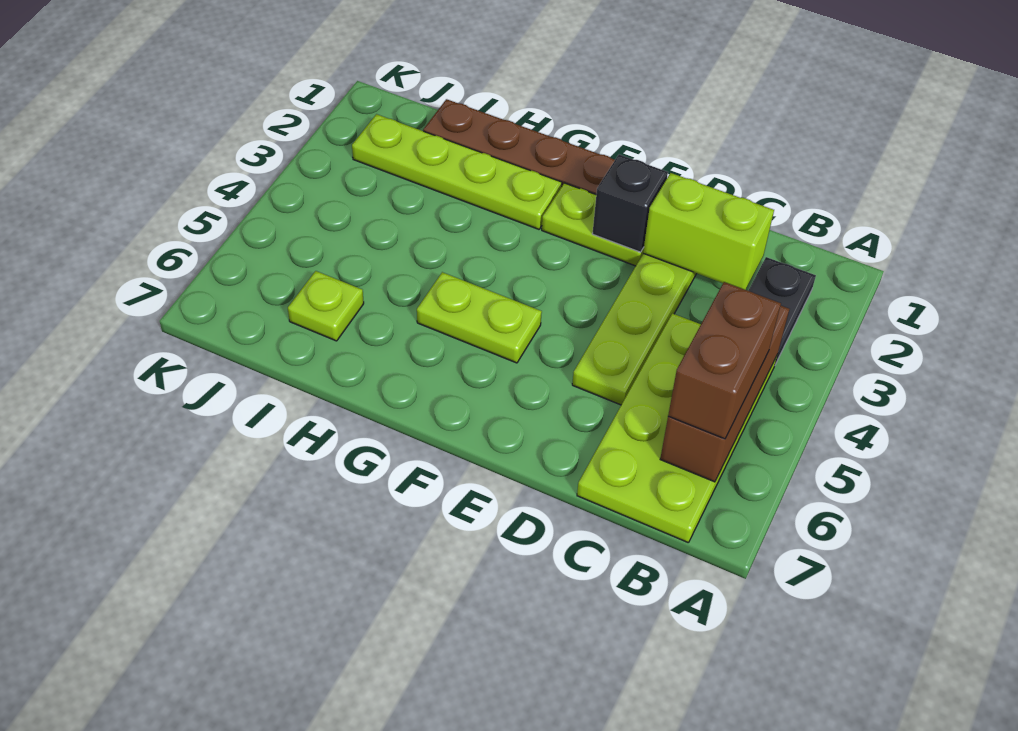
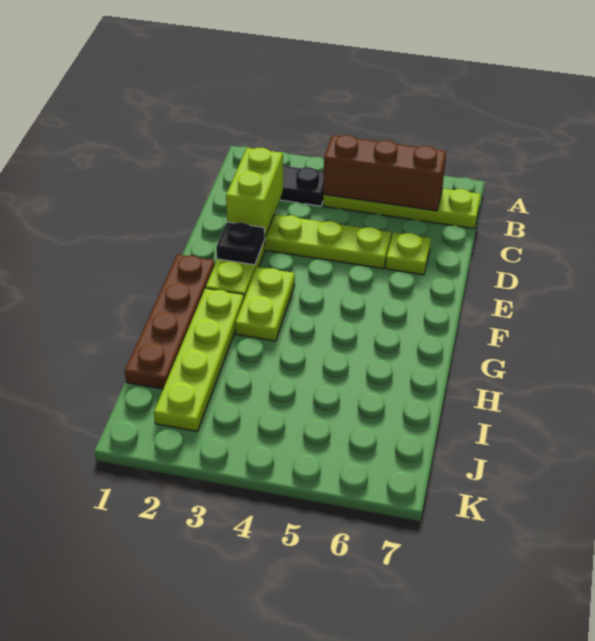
lime 2x4 plate [577,314,777,543] -> lime 1x4 plate [323,188,481,229]
brown 1x2 brick [668,282,781,439] -> none
black 1x1 brick [592,154,668,252] -> black 1x1 plate [216,222,265,265]
lime 1x2 plate [417,272,542,363] -> lime 1x2 plate moved to [235,267,295,341]
lime 1x1 plate [288,271,364,341] -> lime 1x1 plate moved to [386,232,431,275]

